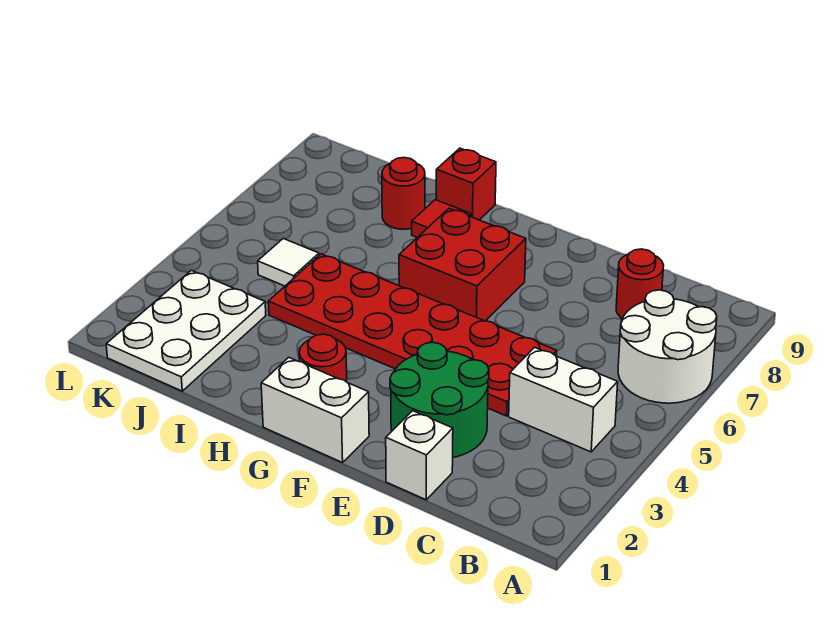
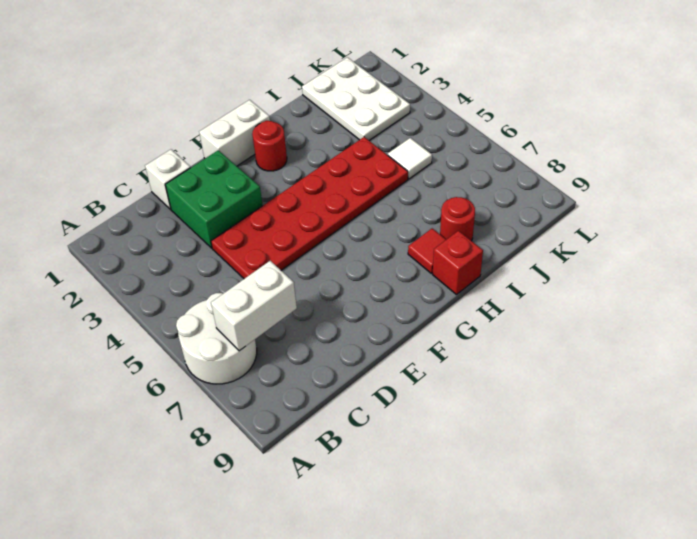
white 1x2 brick [509,347,618,452] -> white 1x2 brick moved to [211,261,297,351]
red 1x1 round brick [616,249,664,319] -> none
green 2x2 round brick [390,342,489,457] -> green 2x2 brick [165,150,263,248]
red 2x2 brick [399,208,526,321] -> none

